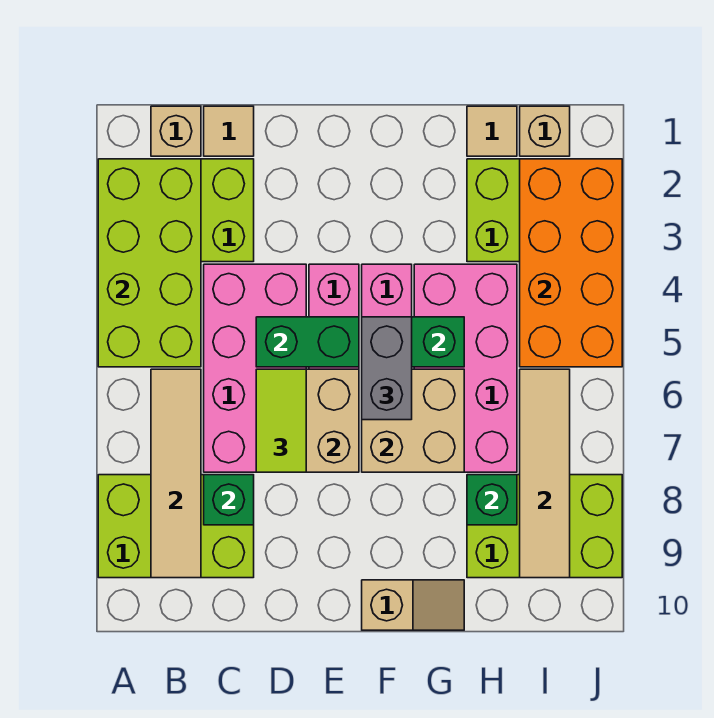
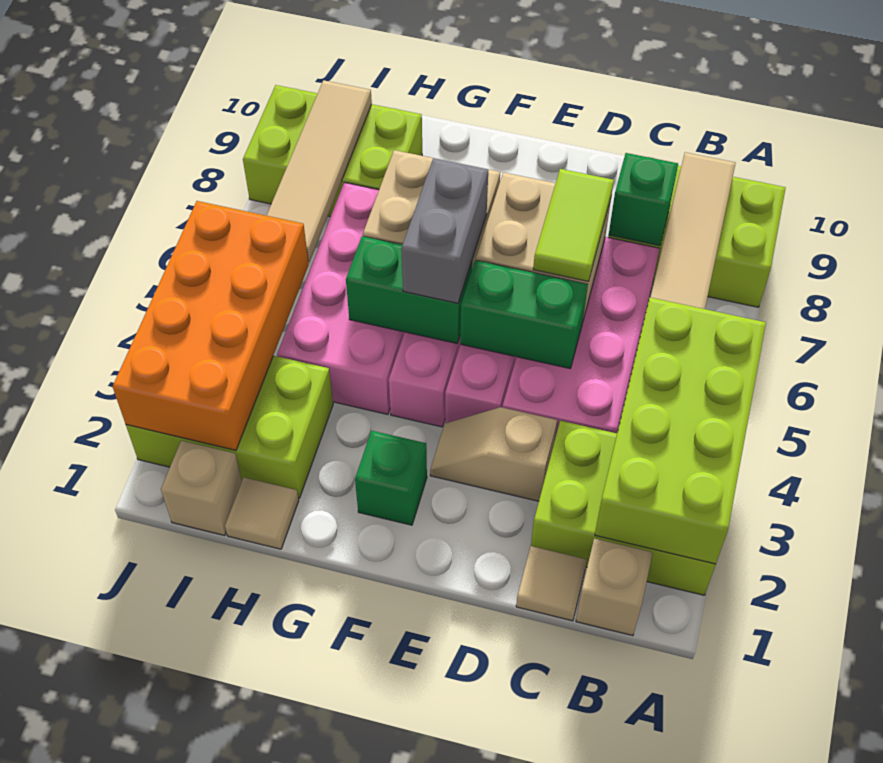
tan 1x2 slope [362,580,464,630] -> tan 1x2 slope moved to [430,407,557,501]
green 1x1 brick [467,475,517,525] -> green 1x1 brick moved to [355,431,427,525]

